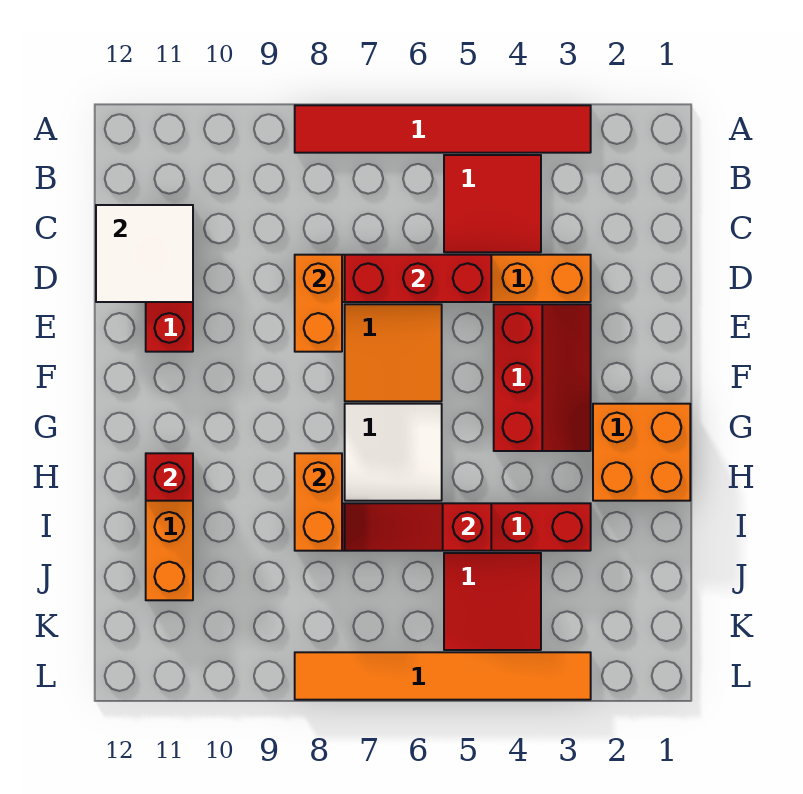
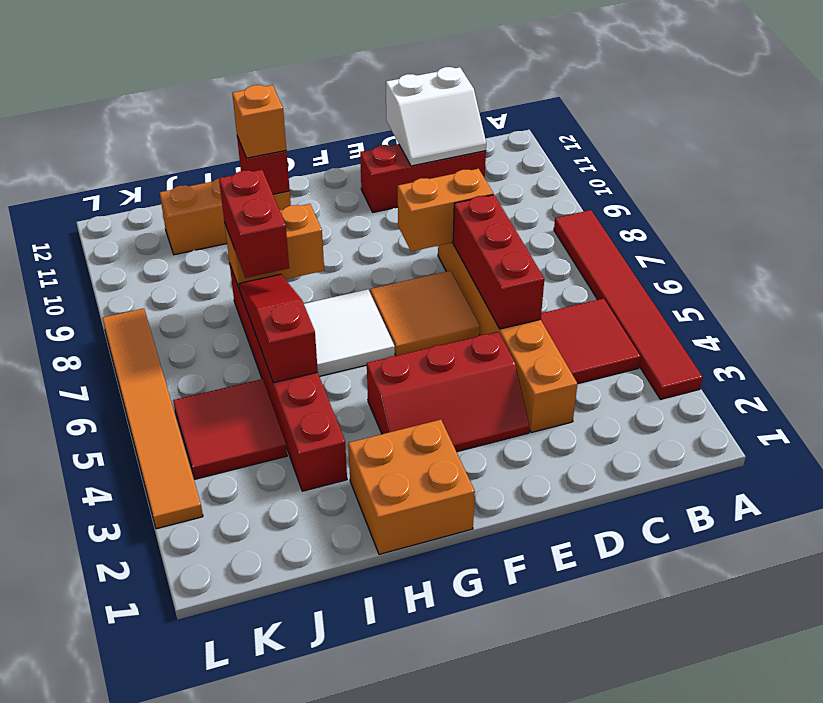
white 2x2 tile [96,205,193,302] -> white 2x2 slope [386,67,486,166]
none -> orange 1x1 brick [232,85,286,158]
none -> red 1x2 brick [219,170,289,278]

